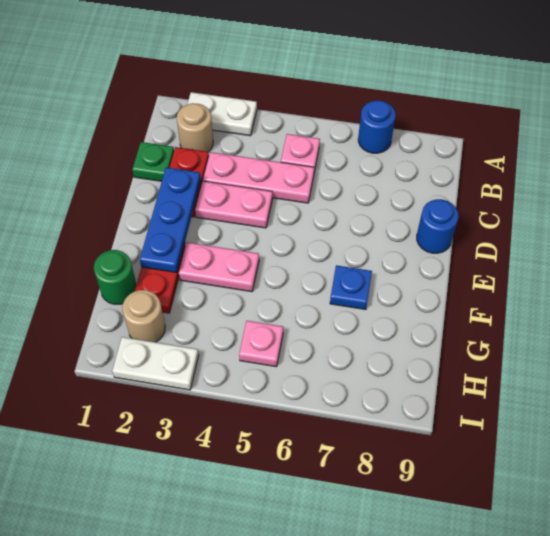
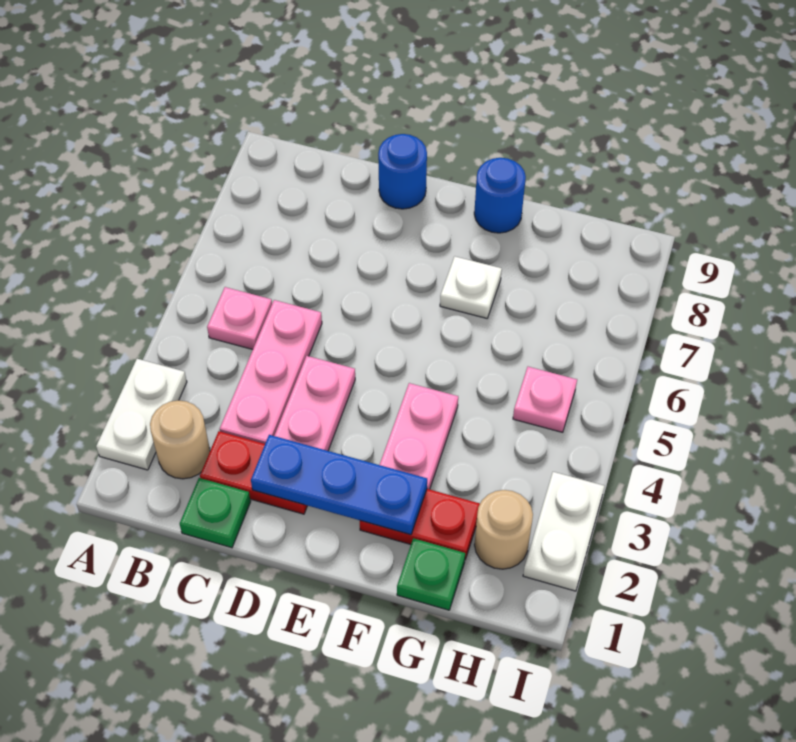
blue 1x1 round brick [358,100,396,153] -> blue 1x1 round brick moved to [474,158,526,233]
blue 1x1 plate [330,265,372,310] -> white 1x1 plate [440,257,502,318]
green 1x1 round brick [94,250,137,304] -> green 1x1 plate [397,538,465,610]

